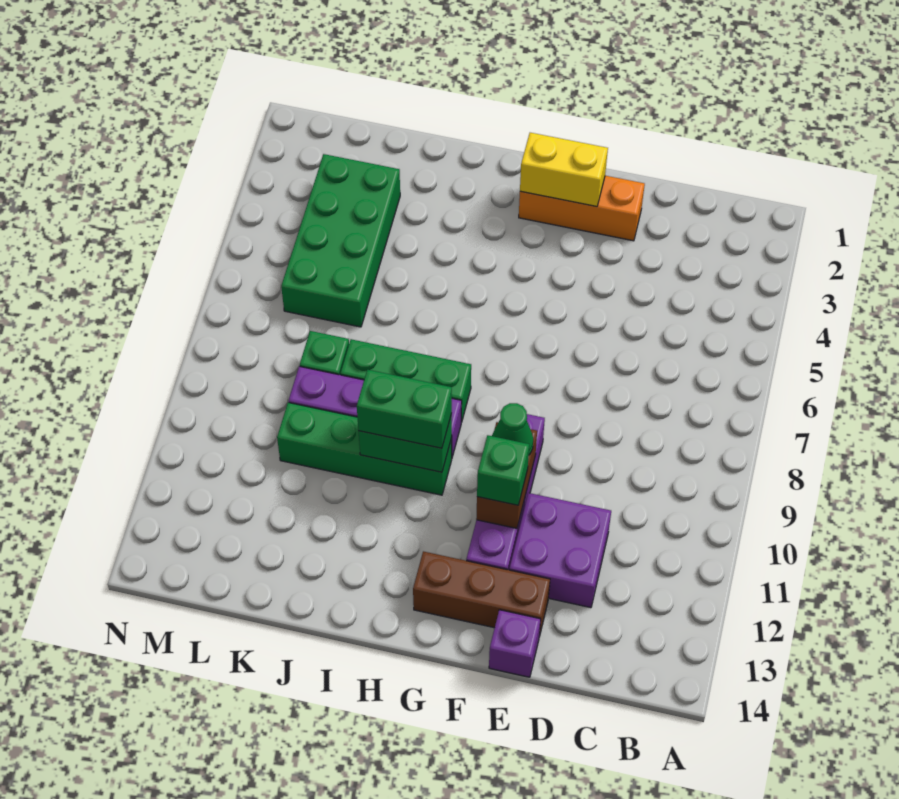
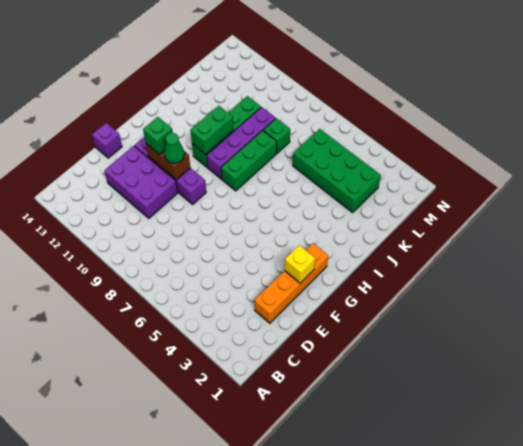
purple 2x2 brick [509,493,611,608] -> purple 2x3 brick [104,146,178,218]
orange 1x3 brick [519,176,645,241] -> orange 1x4 brick [254,243,328,323]
brown 1x3 brick [413,551,550,636] -> none
yellow 1x2 brick [520,133,608,207] -> yellow 1x1 brick [285,245,315,283]
green 1x2 brick [357,370,452,448] -> none

